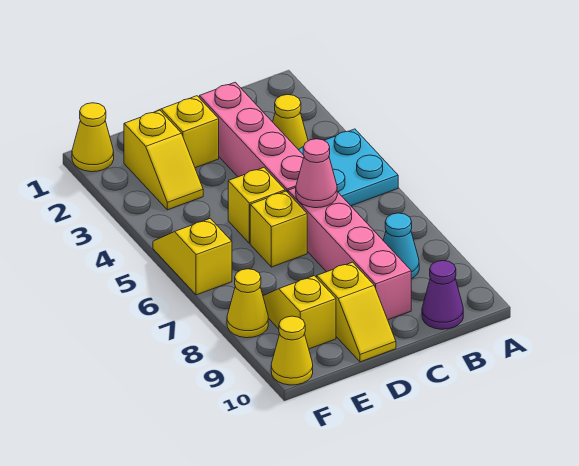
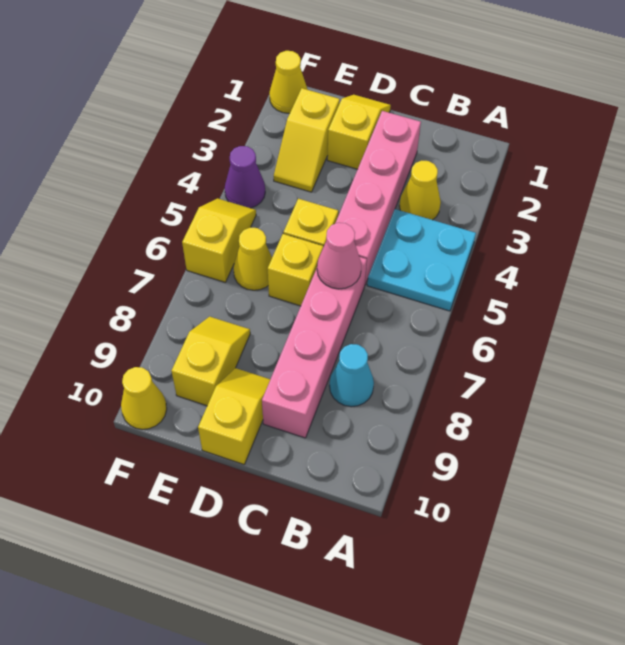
purple 1x1 cone [422,261,463,329] -> purple 1x1 cone moved to [225,146,265,208]
yellow 1x2 slope [317,262,396,362] -> yellow 1x2 slope turned to [198,368,270,464]
yellow 1x1 cone [227,269,268,338] -> yellow 1x1 cone moved to [233,227,272,290]

